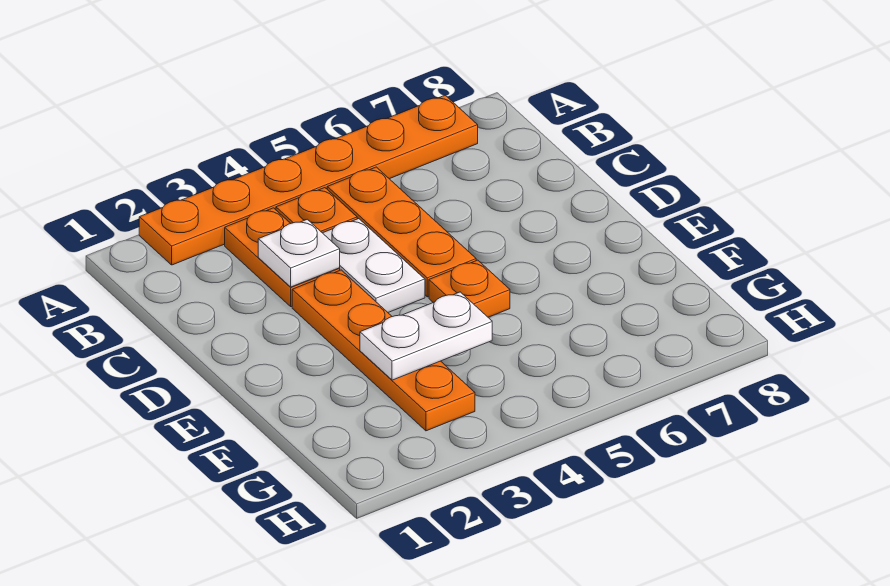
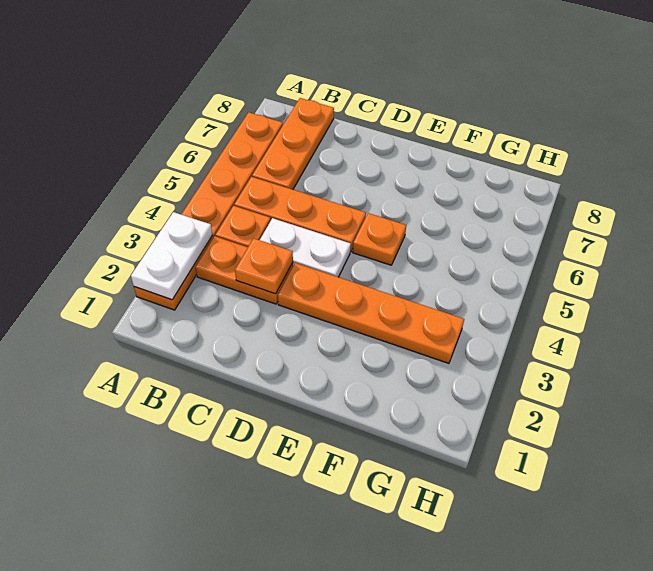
none -> orange 1x3 plate [252,98,334,189]
white 1x1 plate [258,219,340,287] -> orange 1x1 plate [235,238,293,294]
white 1x2 plate [360,292,492,380] -> white 1x2 plate moved to [131,212,212,300]

